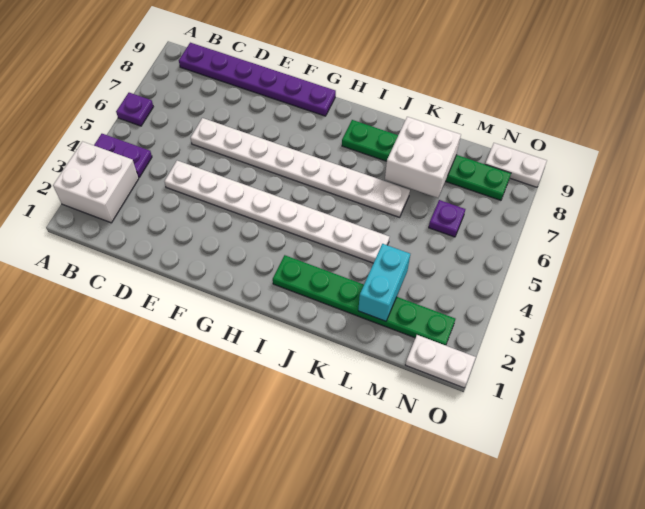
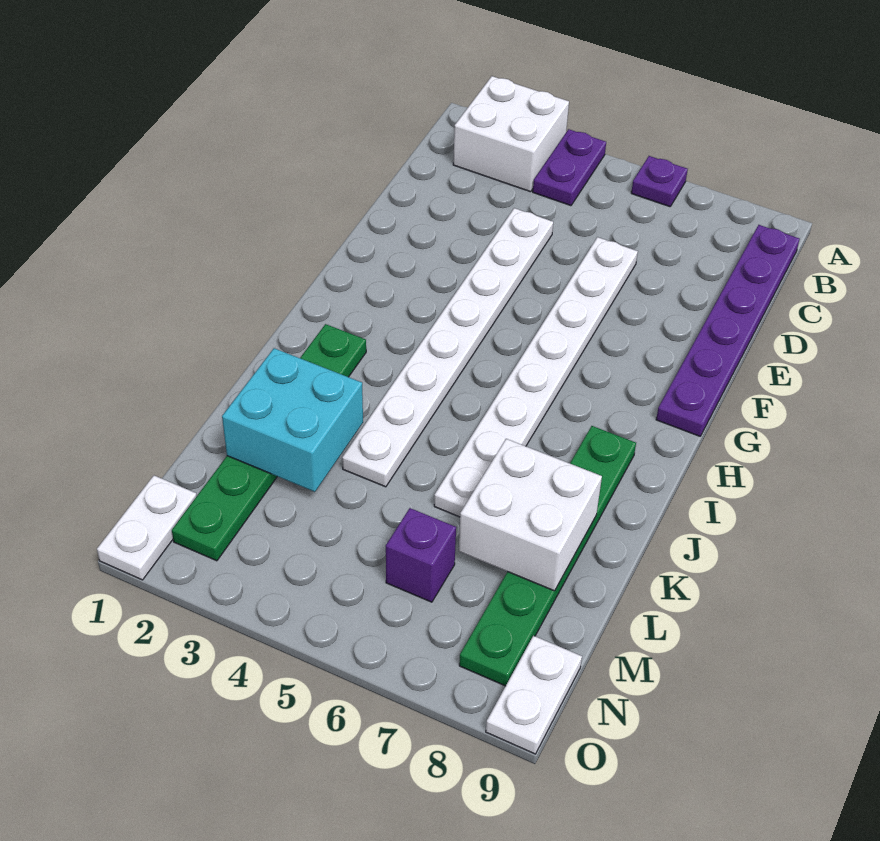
cyan 1x2 brick [358,244,410,321] -> cyan 2x2 brick [222,348,363,492]
purple 1x1 plate [429,200,465,237] -> purple 1x1 brick [386,508,456,602]

